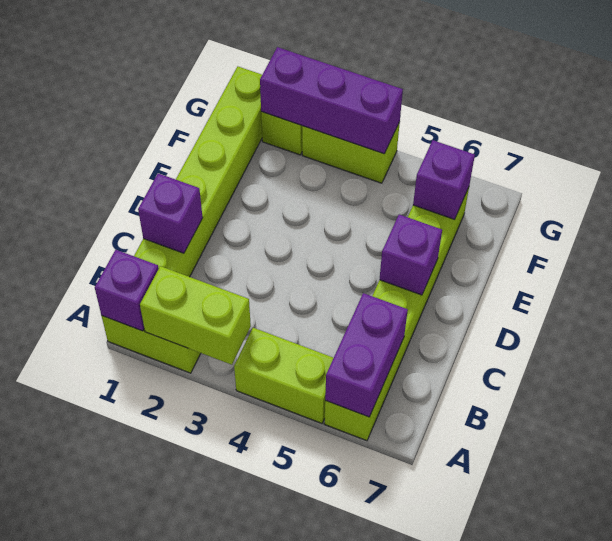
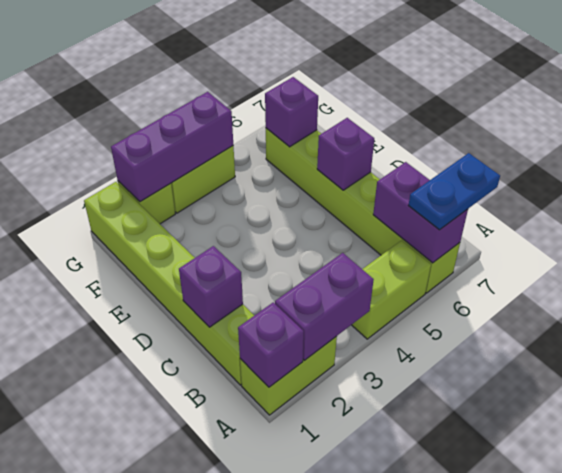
lime 1x2 brick [140,266,251,365] -> purple 1x2 brick [275,253,374,361]
none -> blue 1x2 plate [408,153,500,230]

